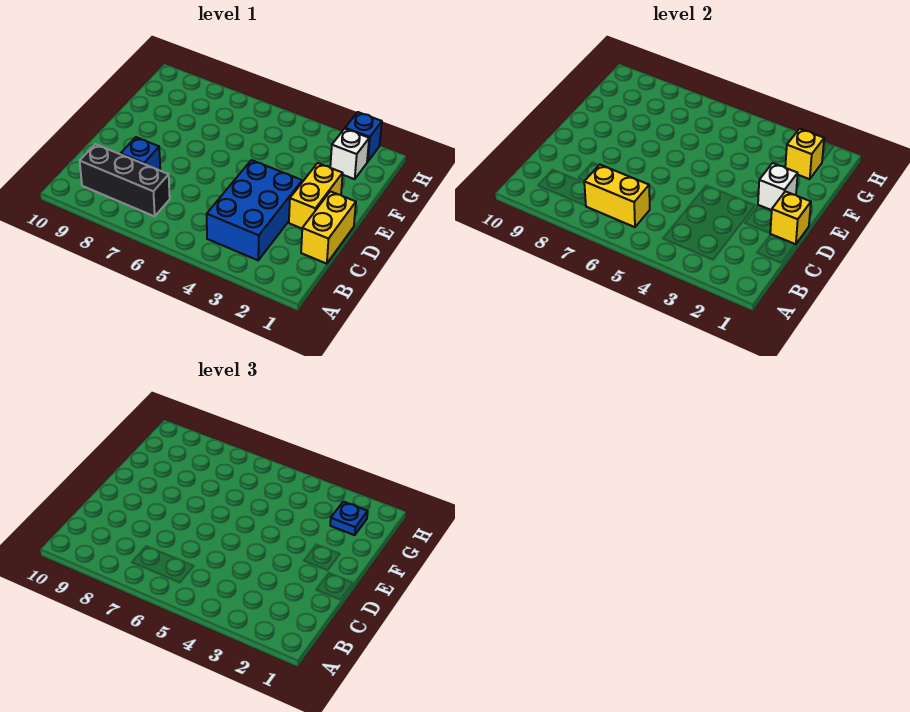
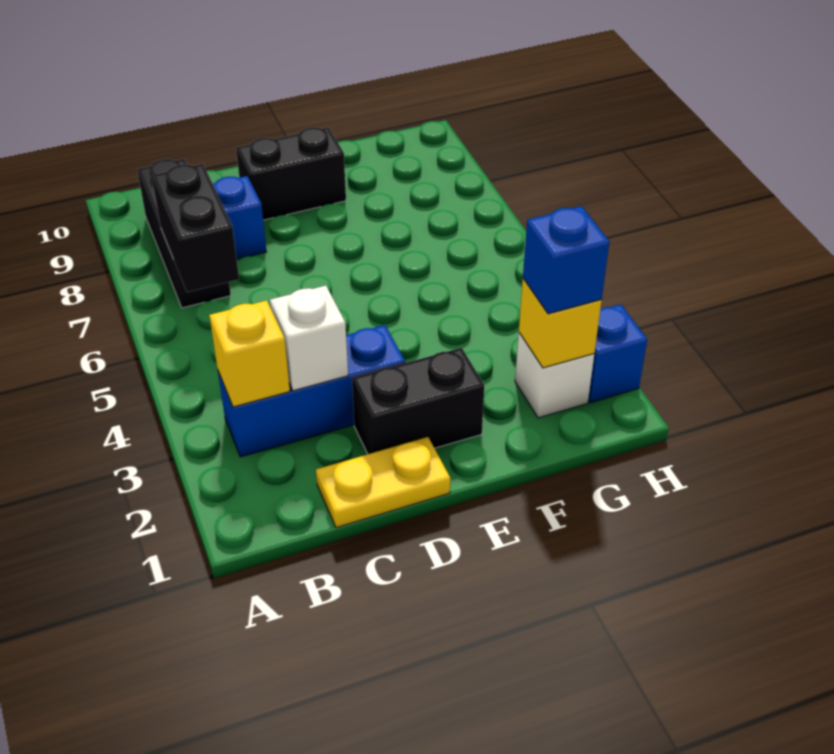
blue 2x3 brick [207,160,302,260] -> blue 1x3 brick [218,325,405,457]
yellow 1x2 brick [584,165,650,227] -> black 1x2 brick [152,164,239,292]
yellow 1x2 brick [301,191,356,264] -> yellow 1x2 plate [316,437,450,528]
yellow 1x1 brick [770,191,811,244] -> yellow 1x1 brick moved to [209,300,290,407]
yellow 1x2 brick [289,163,343,228] -> black 1x2 brick [352,348,484,454]
none -> black 1x2 brick [236,127,346,220]
white 1x1 brick [758,163,798,210] -> white 1x1 brick moved to [270,286,348,391]
blue 1x1 plate [330,502,368,535] -> blue 1x1 brick [523,206,609,314]

